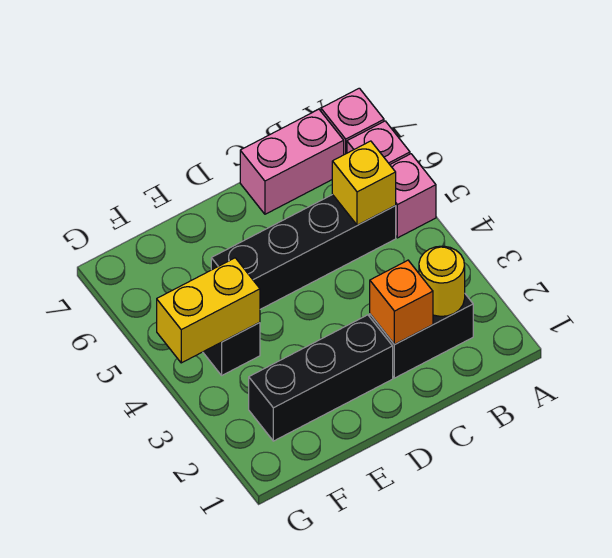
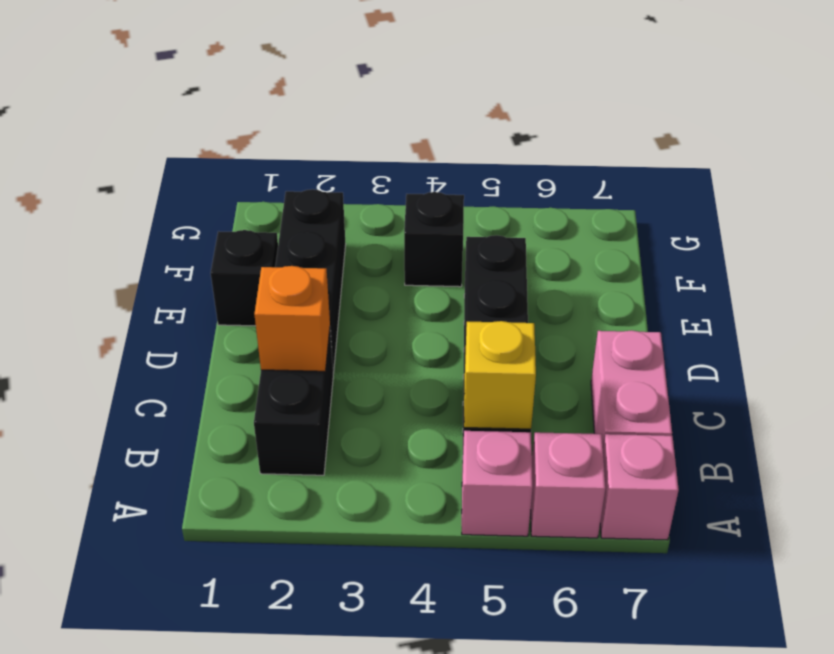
yellow 1x1 round brick [419,246,465,316] -> none
none -> black 1x1 brick [211,230,278,326]
yellow 1x2 brick [157,258,260,363] -> none

